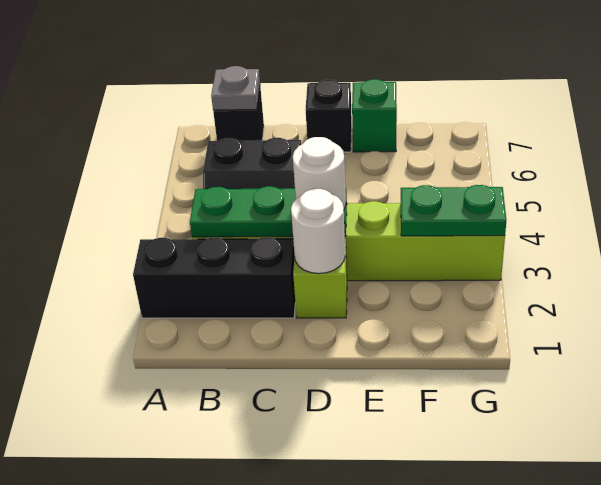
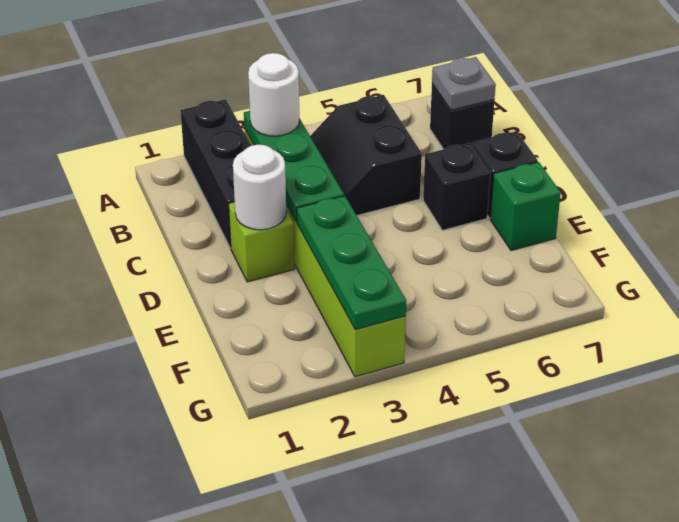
white 1x1 round brick [293,137,346,209] -> white 1x1 round brick moved to [248,53,299,136]
none -> black 1x1 brick [423,143,490,230]
green 1x2 plate [401,185,506,236] -> green 1x3 plate [297,196,406,330]

